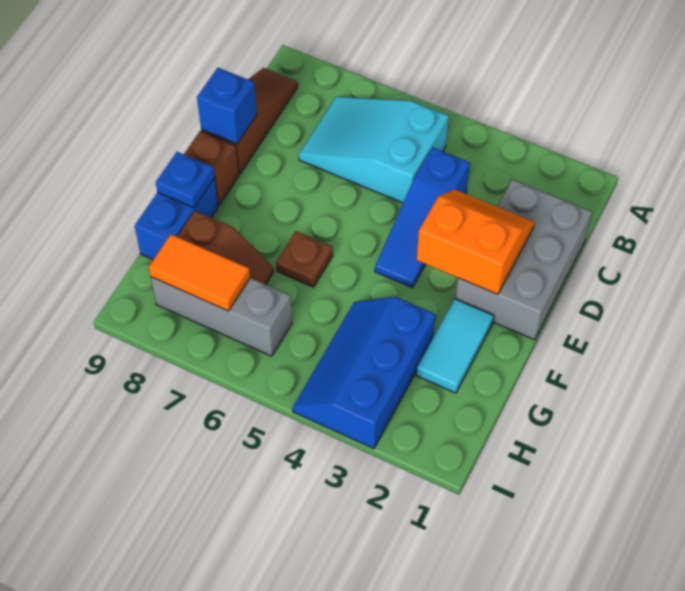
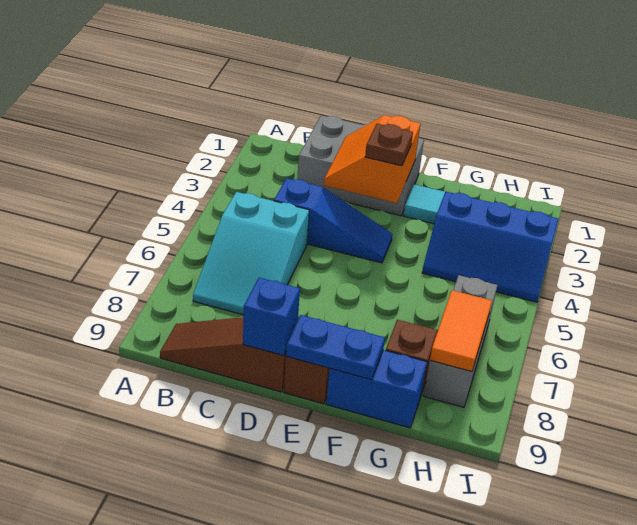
brown 1x1 plate [276,231,333,287] -> brown 1x1 plate moved to [365,124,413,166]
blue 1x1 plate [156,152,215,208] -> blue 1x2 plate [286,315,385,380]

